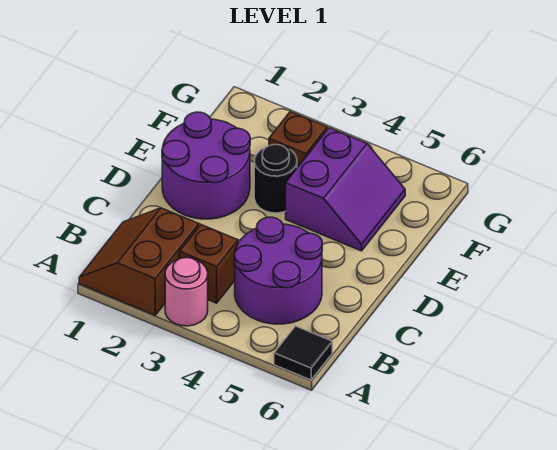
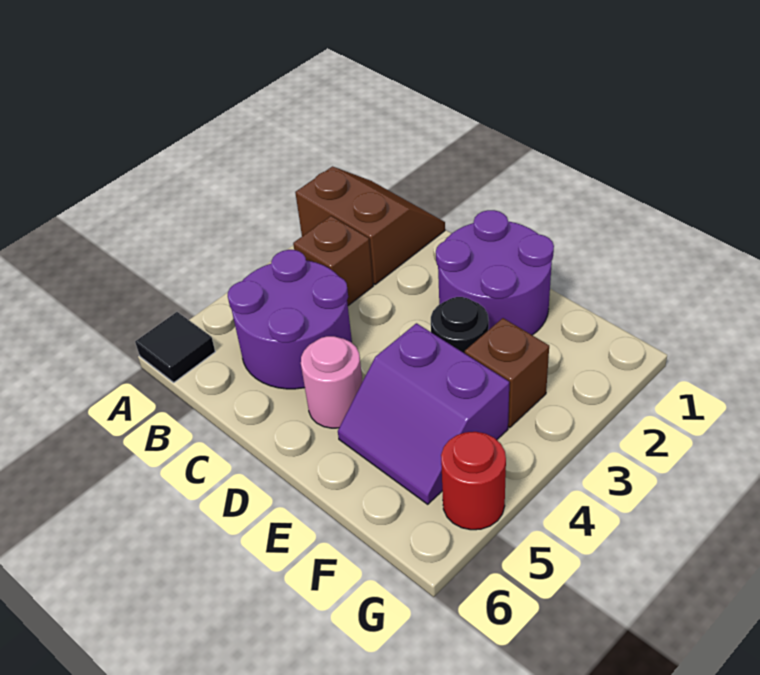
pink 1x1 round brick [165,258,208,326] -> pink 1x1 round brick moved to [301,336,363,428]
none -> red 1x1 round brick [441,432,506,530]

